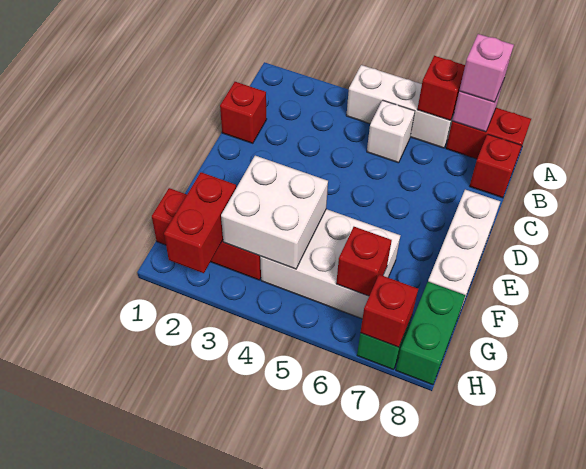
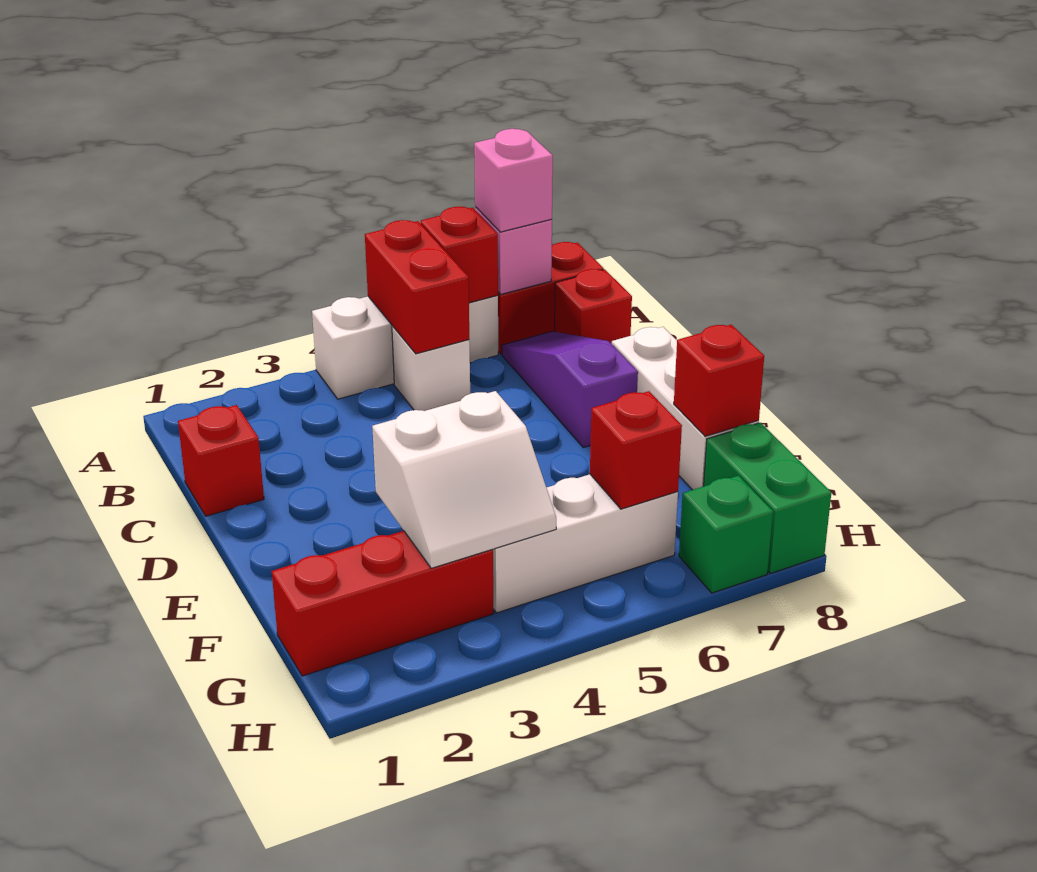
none -> purple 1x3 slope [502,331,638,448]
white 2x2 brick [221,156,328,269] -> white 2x2 slope [372,391,556,568]
white 2x3 brick [260,209,401,319] -> white 1x3 brick [493,474,678,613]
red 1x2 brick [164,172,236,273] -> red 1x2 brick moved to [365,220,469,354]
red 1x1 brick [360,275,418,347] -> red 1x1 brick moved to [674,325,764,436]

